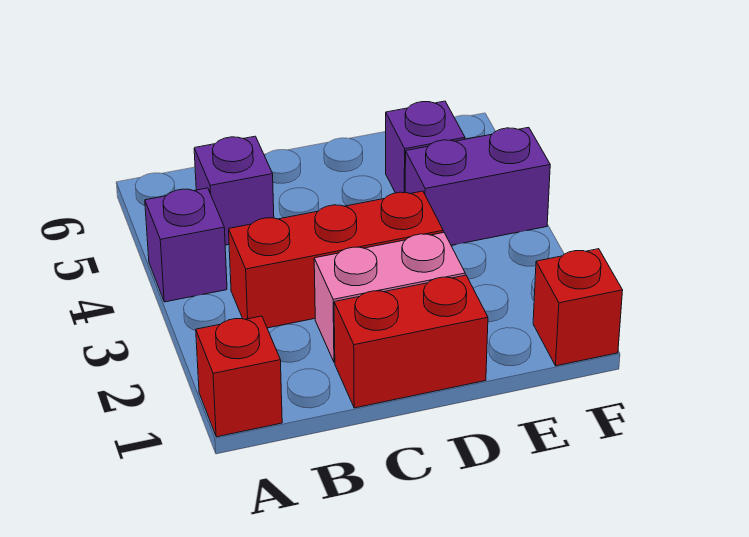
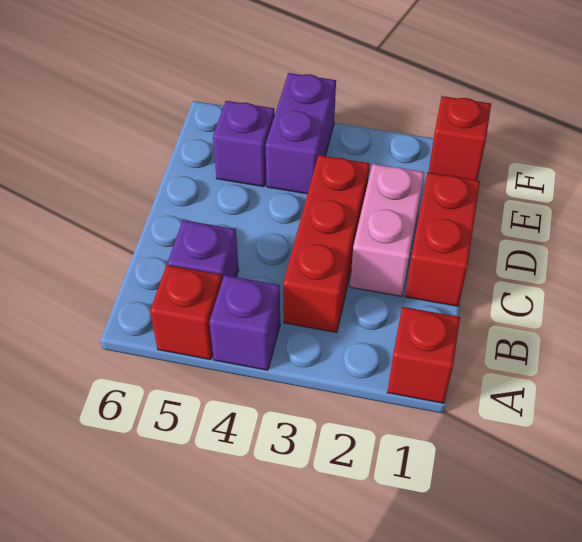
none -> red 1x1 brick [150,265,222,360]

